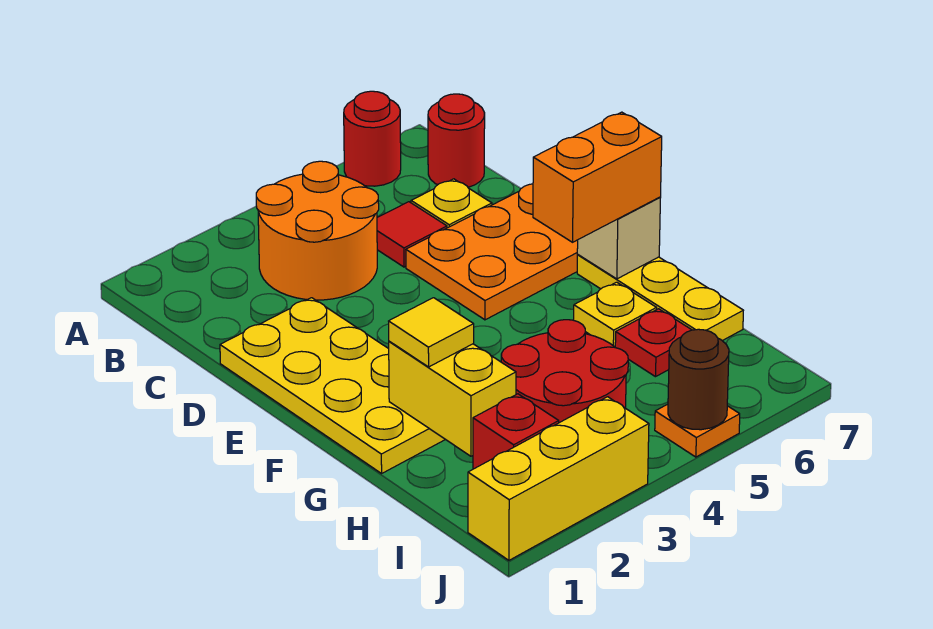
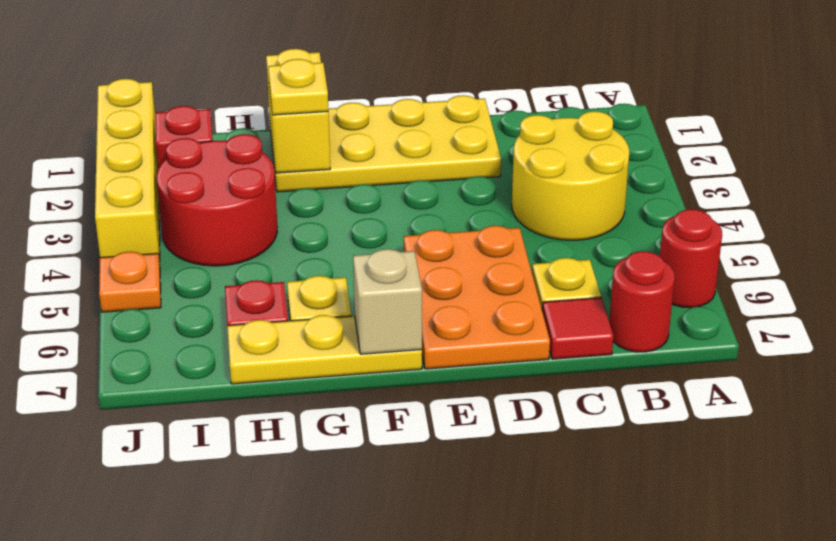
orange 2x2 round brick [256,161,379,300] -> yellow 2x2 round brick [512,111,629,240]
red 1x1 tile [377,202,447,267] -> red 1x1 tile moved to [542,298,613,359]
orange 1x2 brick [533,112,662,242] -> none
yellow 1x2 brick [389,341,516,456] -> yellow 1x2 brick turned to [266,49,330,173]
yellow 1x1 tile [389,298,474,367] -> yellow 1x1 plate [268,59,328,115]
yellow 1x3 brick [468,397,649,560] -> yellow 1x4 brick [95,79,160,264]
brown 1x1 round brick [668,329,729,430] -> none

